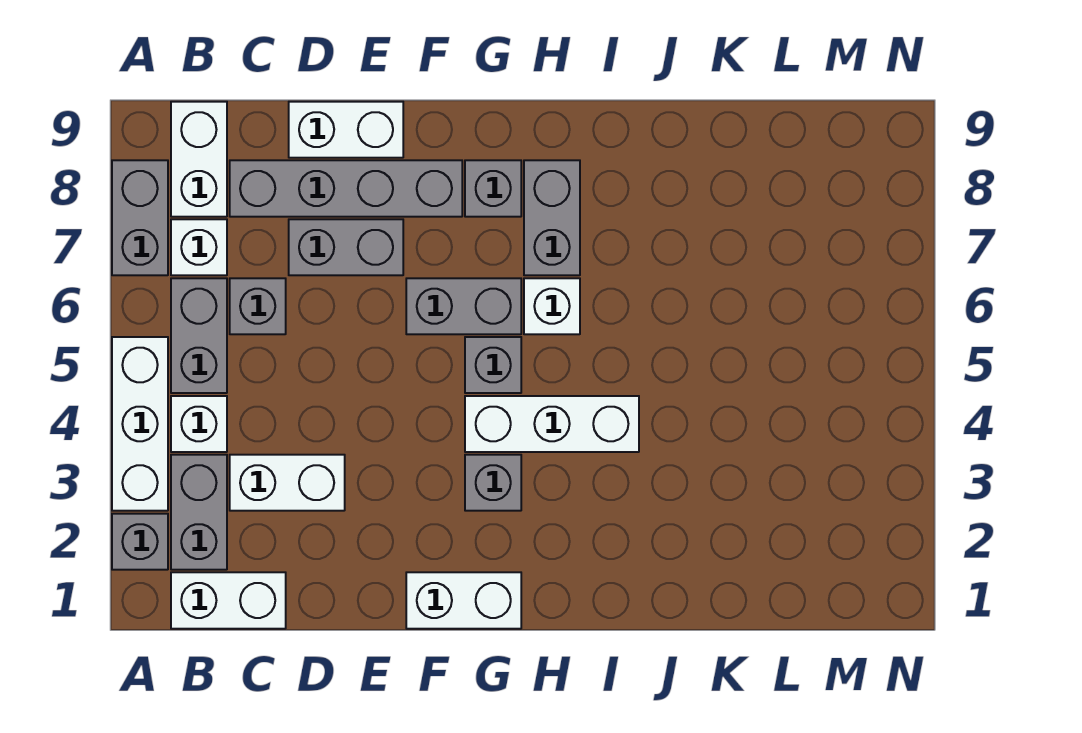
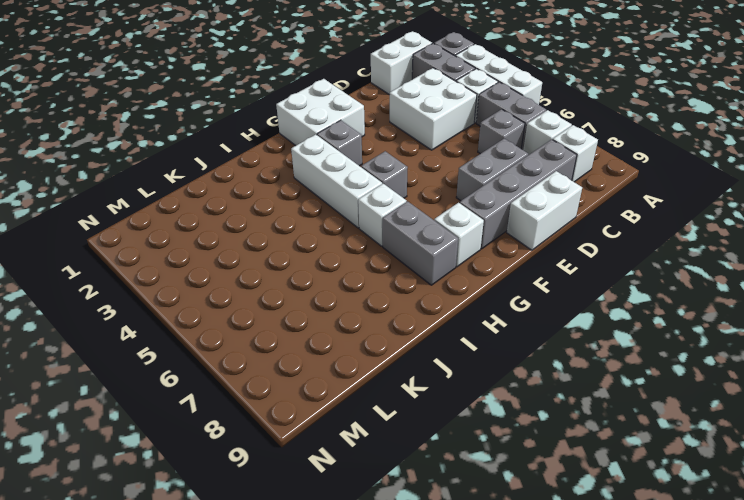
grey 1x2 brick [112,160,168,275] -> none
white 1x2 brick [171,102,227,217] -> white 1x1 brick [553,125,598,182]
white 1x2 brick [230,455,345,511] -> white 2x2 brick [390,68,477,150]
white 1x2 brick [406,572,521,629] -> white 2x2 brick [276,79,365,146]
grey 1x2 brick [406,278,521,334] -> none
white 1x3 brick [465,396,639,452] -> white 1x3 brick turned to [291,135,382,228]
grey 1x1 brick [465,160,521,217] -> white 1x1 brick [434,203,484,267]

